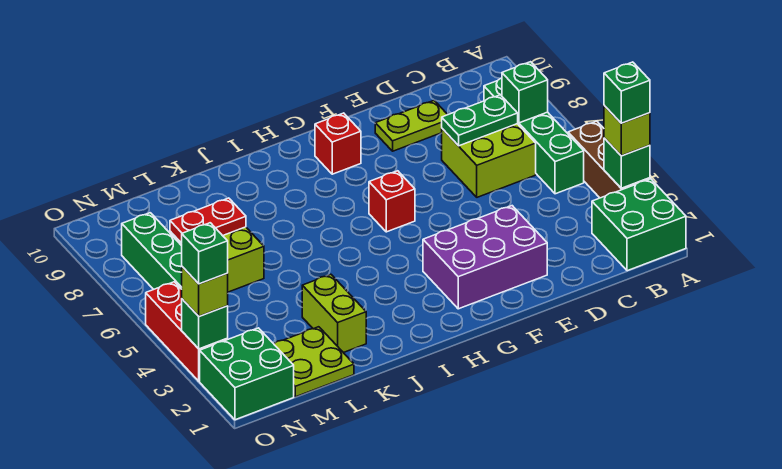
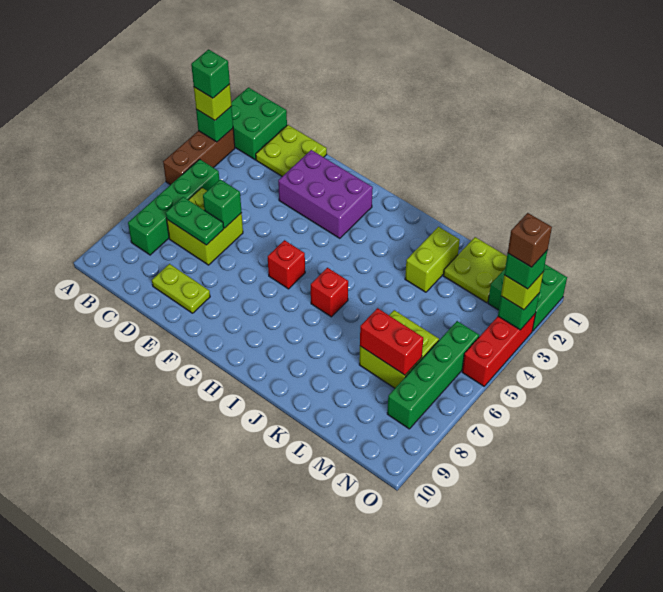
green 1x1 brick [502,62,548,123] -> green 1x1 brick moved to [203,179,242,228]
none -> lime 2x2 plate [256,125,327,176]
red 1x1 brick [315,113,361,174] -> red 1x1 brick moved to [311,268,348,317]
red 1x2 plate [170,198,246,243] -> red 1x2 brick [360,308,423,375]
none -> brown 1x1 brick [508,213,552,267]

